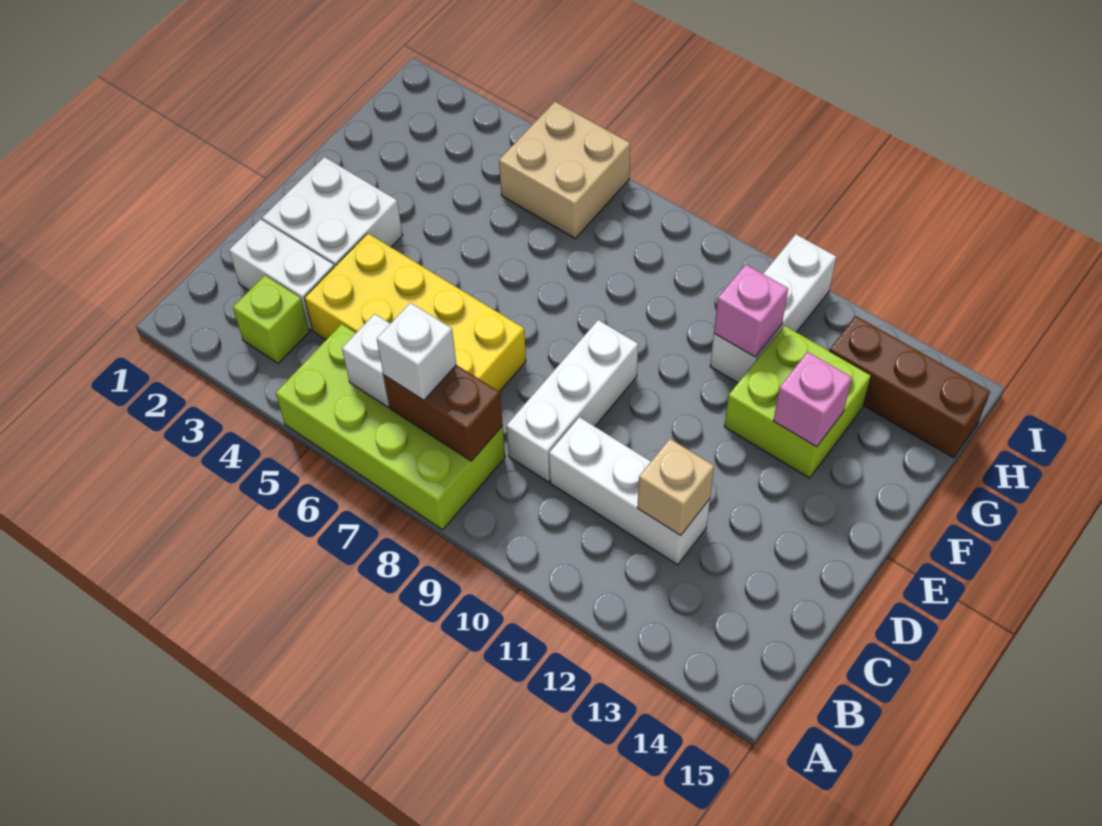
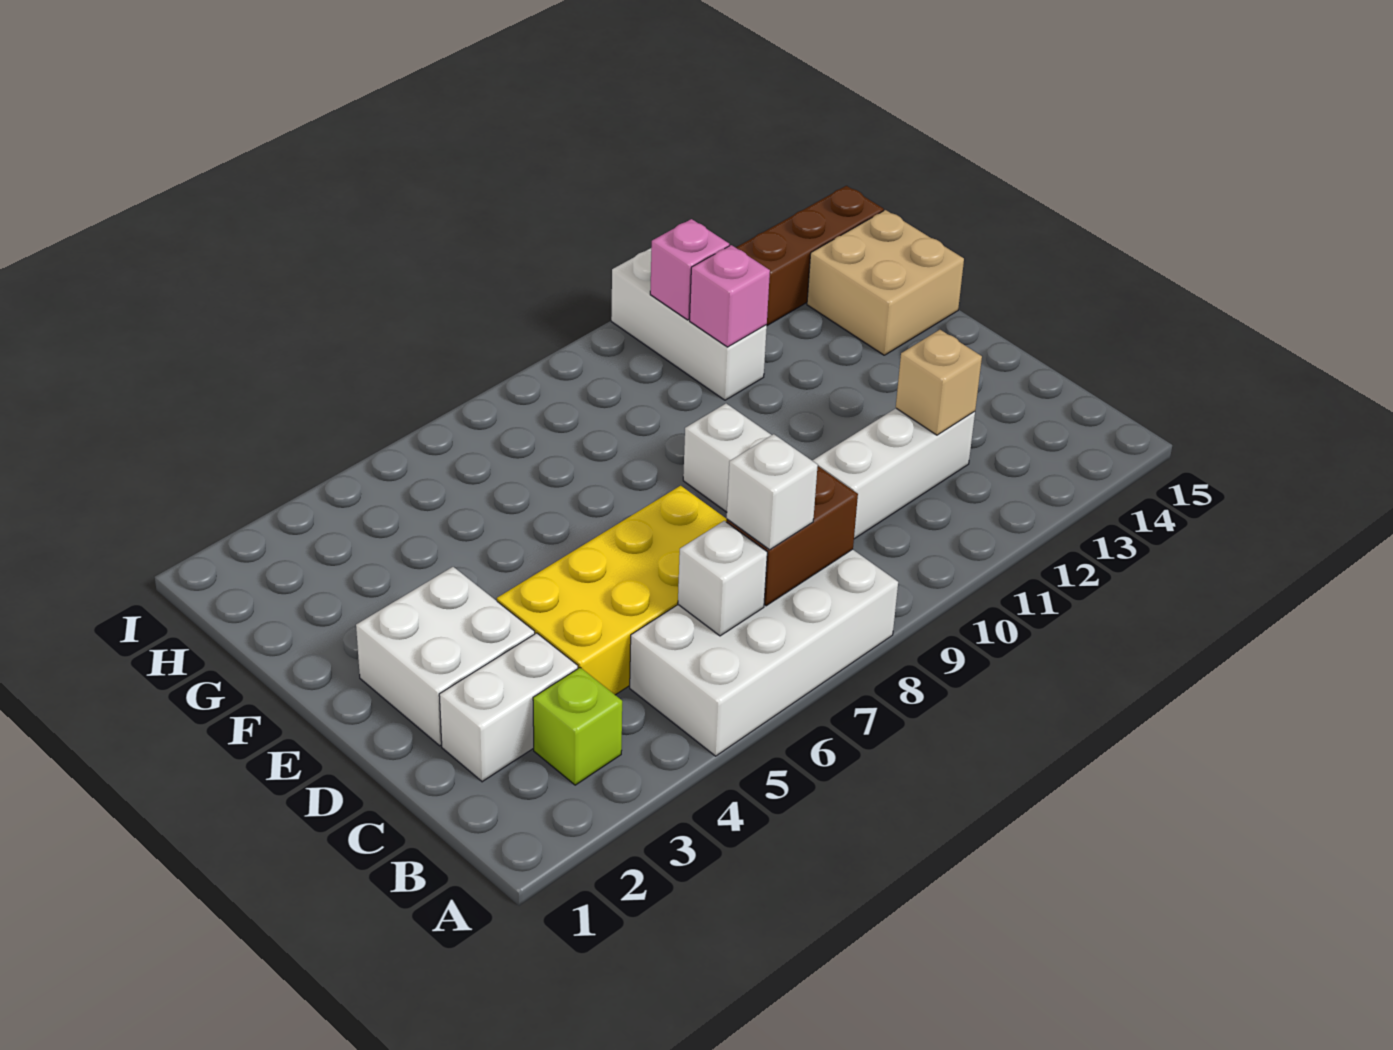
lime 2x4 brick [276,324,505,530] -> white 2x4 brick [630,549,898,756]
lime 2x2 brick [724,326,871,478] -> none
pink 1x1 brick [773,352,852,447] -> pink 1x1 brick moved to [650,219,729,320]
tan 2x2 brick [499,102,630,238] -> tan 2x2 brick moved to [807,210,964,355]

